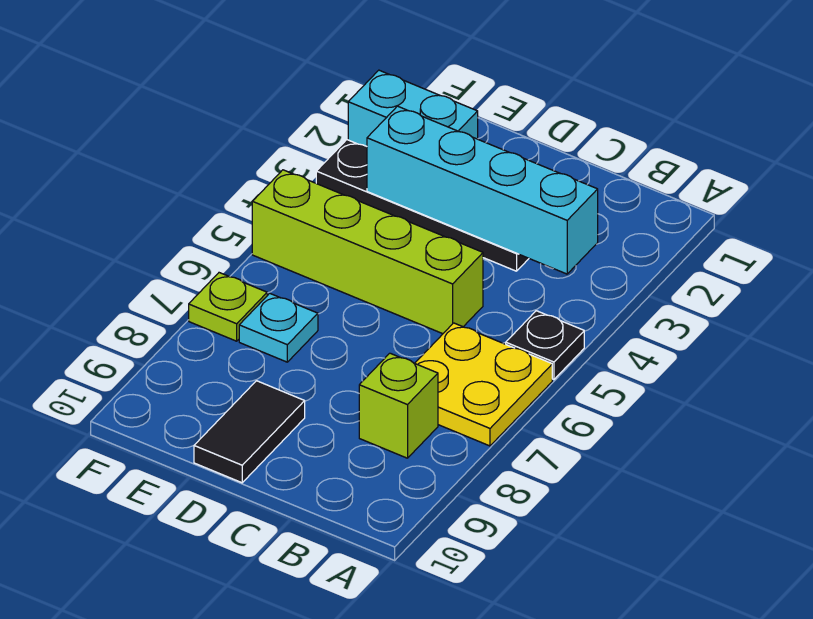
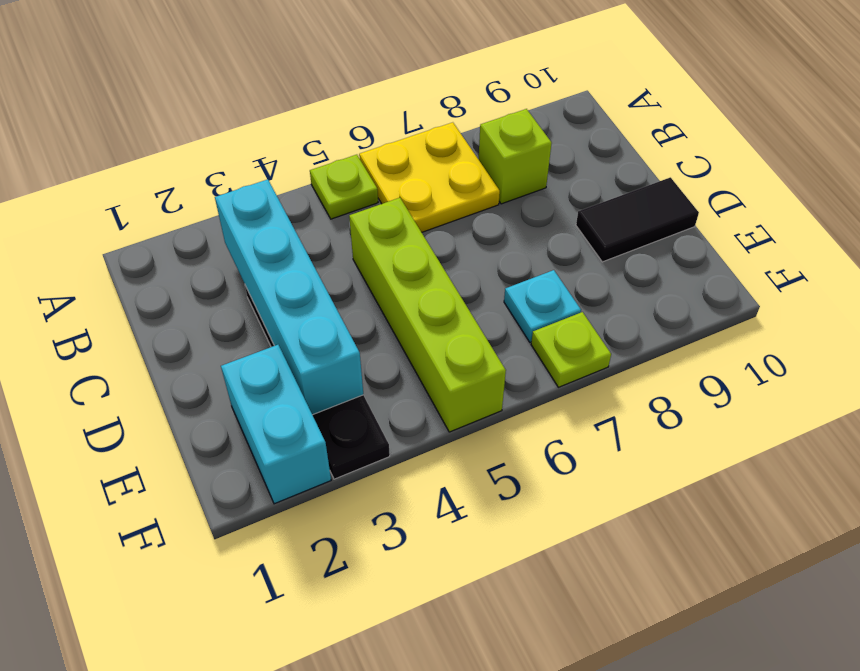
black 1x1 plate [506,311,584,380] -> lime 1x1 plate [310,155,378,219]

